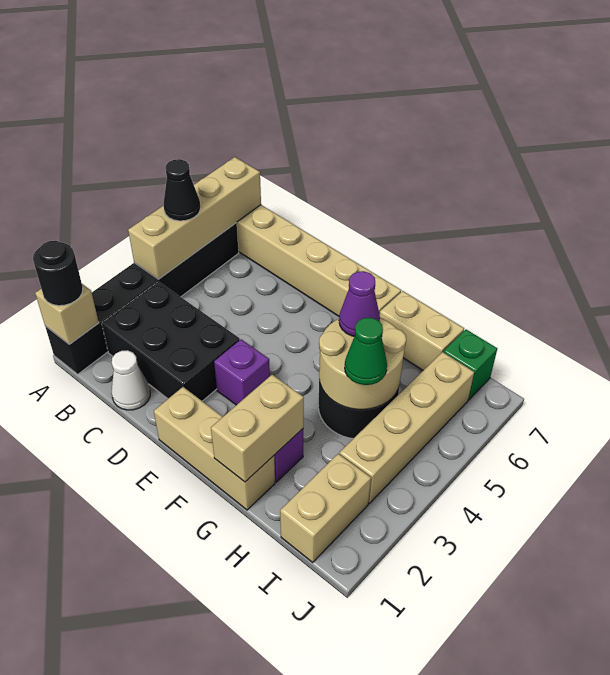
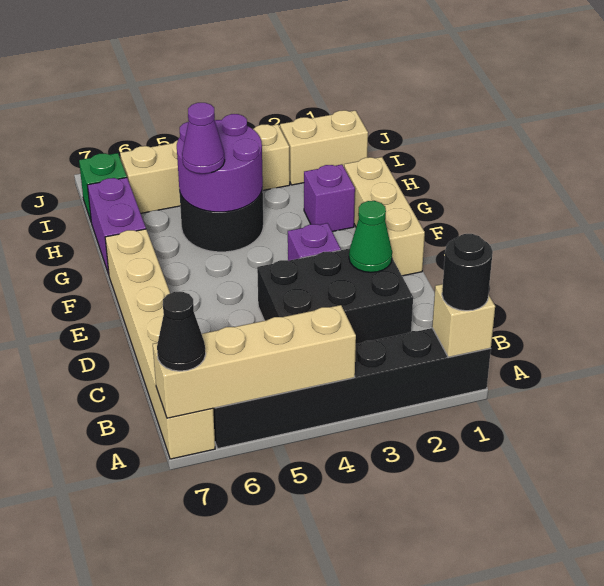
black 1x1 cone [164,159,200,221] -> black 1x1 cone moved to [157,292,206,371]
black 2x3 brick [102,282,240,401] -> black 2x3 brick turned to [257,248,413,344]
white 1x1 cone [111,350,150,410] -> none
tan 1x2 brick [211,375,304,482] -> none
tan 2x2 round brick [319,318,406,410] -> purple 2x2 round brick [177,114,263,212]
tan 1x2 brick [380,291,464,370] -> purple 1x2 brick [87,178,146,274]
green 1x1 cone [345,318,387,385] -> green 1x1 cone moved to [349,201,392,272]

